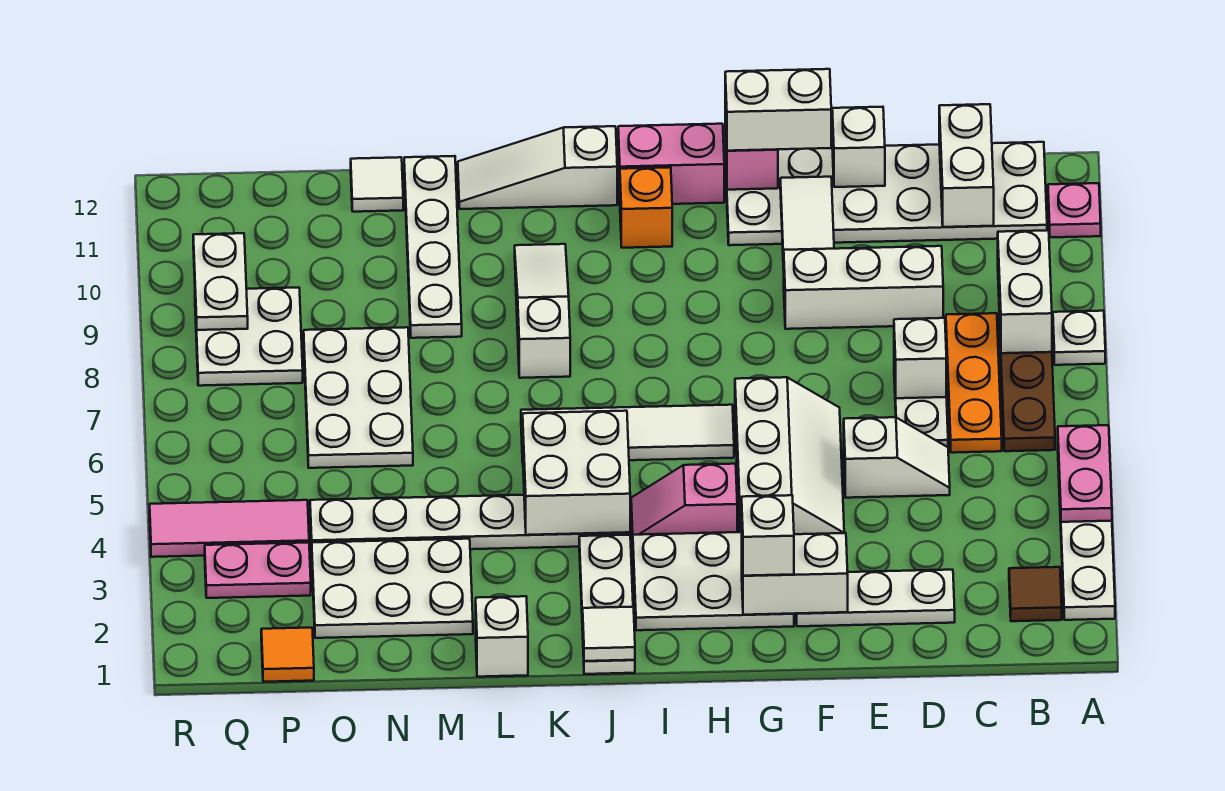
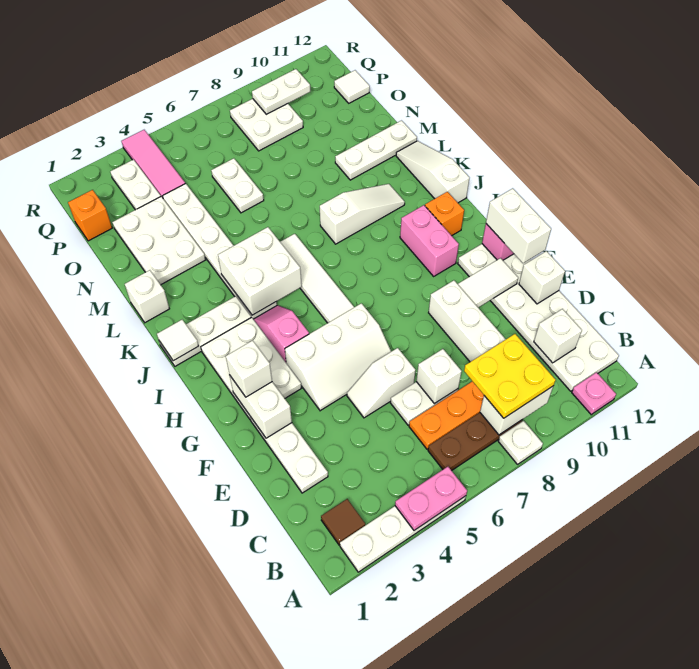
none -> yellow 2x2 plate [464,334,556,418]
white 1x2 brick [939,104,994,227] -> white 1x1 brick [534,309,582,363]
white 1x2 slope [844,417,950,498] -> white 1x2 slope turned to [347,348,415,418]
pink 1x2 brick [618,124,724,204] -> pink 1x2 brick moved to [400,205,459,276]
white 1x4 plate [404,156,462,338] -> white 1x3 plate [335,121,417,180]
white 2x3 plate [304,327,413,468] -> white 1x2 plate [211,158,264,213]
white 1x1 tile [351,157,403,212] -> white 1x1 tile moved to [334,70,370,103]
orange 1x1 tile [261,628,314,682] -> orange 1x1 brick [68,190,112,241]
pink 1x2 plate [205,543,311,598] -> white 1x2 plate [110,160,161,210]

